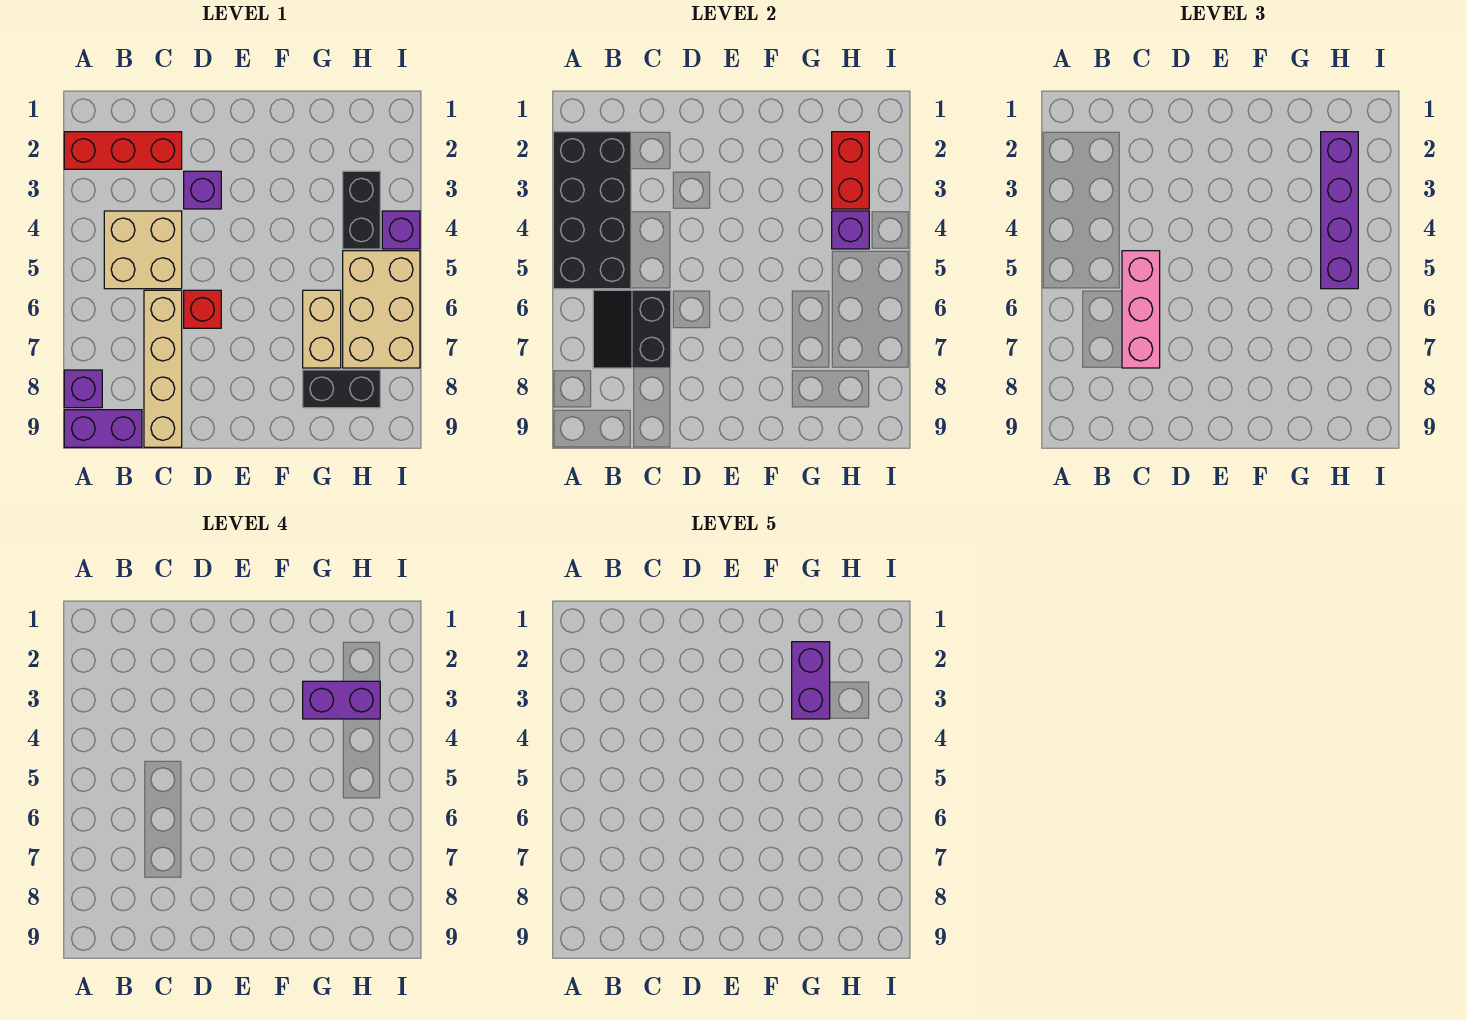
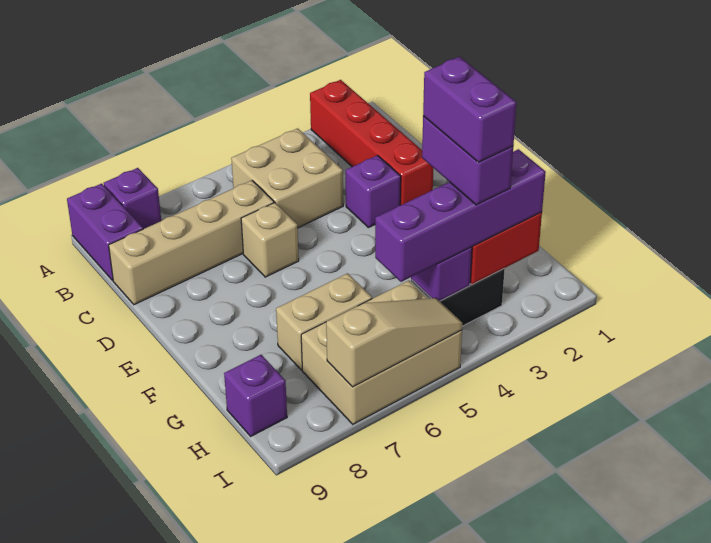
red 1x3 brick [64,132,182,169] -> red 1x4 brick [310,80,433,205]
black 2x4 brick [553,132,631,289] -> none
black 2x2 slope [593,290,671,368] -> none
pink 1x3 brick [1122,251,1160,368] -> none
red 1x1 brick [184,290,221,328] -> tan 1x1 brick [241,203,299,277]
purple 1x2 brick [792,642,830,719] -> purple 1x2 brick turned to [423,57,517,162]
black 1x2 brick [303,370,380,408] -> none
purple 1x1 brick [382,211,420,249] -> purple 1x1 brick moved to [224,355,287,436]
none -> tan 1x3 slope [326,298,462,387]

